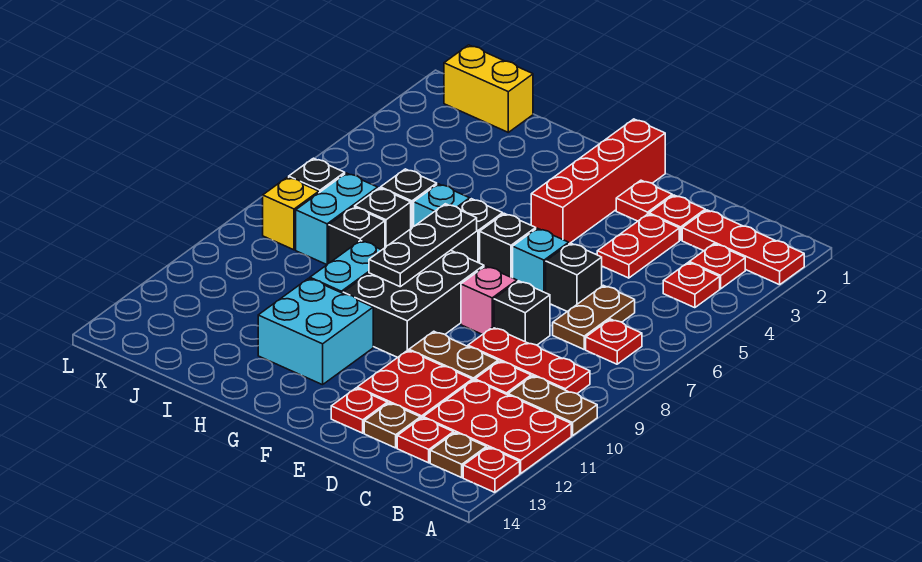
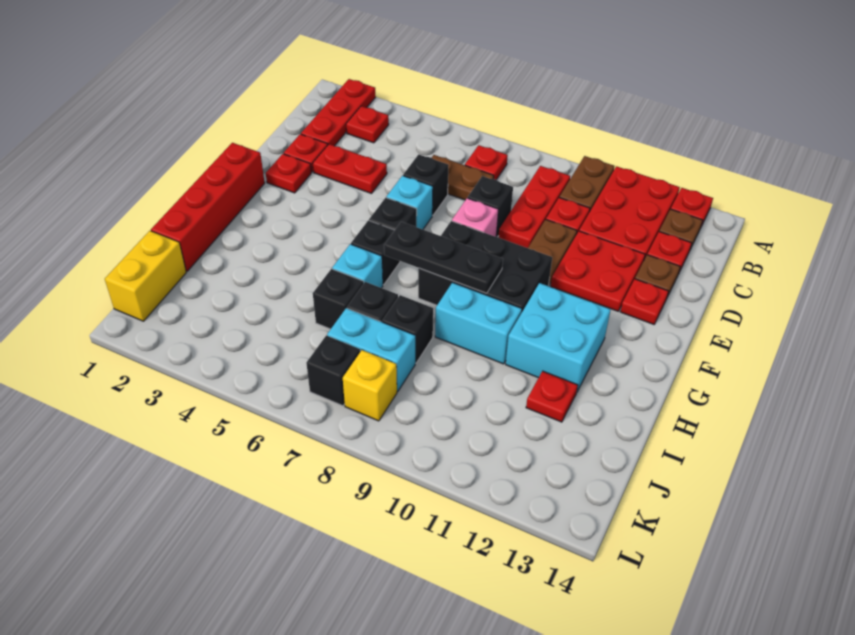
red 1x1 plate [663,263,720,308] -> red 1x1 plate moved to [526,371,578,422]
red 1x4 brick [531,119,665,244] -> red 1x4 brick turned to [151,143,265,271]

